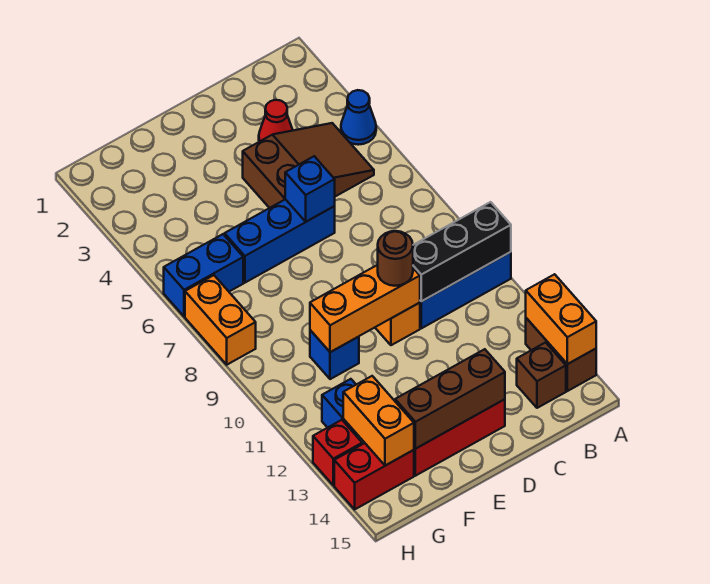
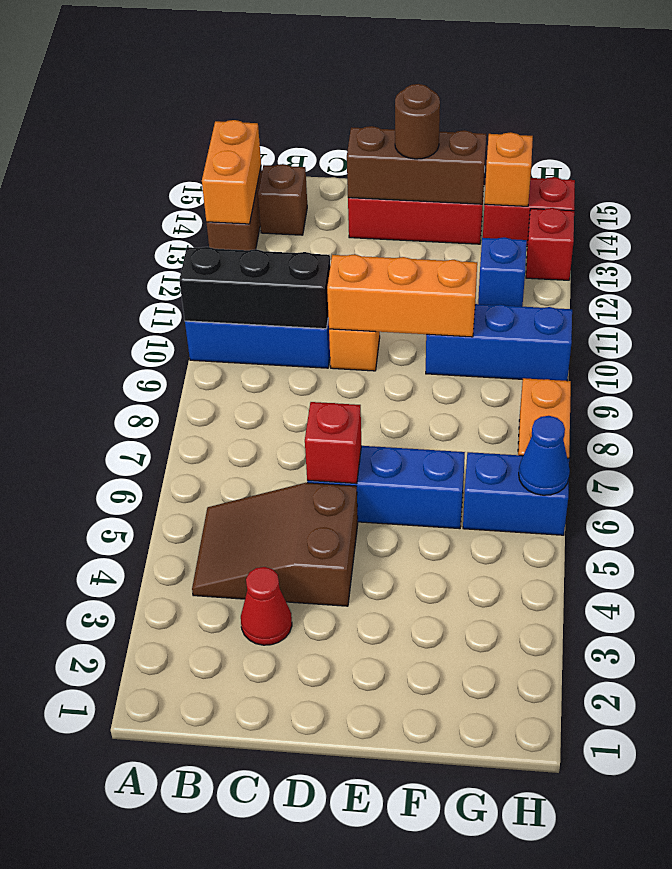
blue 1x1 cone [341,90,376,145] -> blue 1x1 cone moved to [519,416,570,495]
blue 1x1 brick [285,156,335,222] -> red 1x1 brick [305,402,361,484]
brown 1x1 round brick [378,231,413,286] -> brown 1x1 round brick moved to [395,84,440,159]
blue 1x1 brick [310,330,359,379] -> blue 1x3 brick [426,304,572,381]
orange 1x2 brick [343,376,414,466] -> orange 1x1 brick [485,132,533,206]

